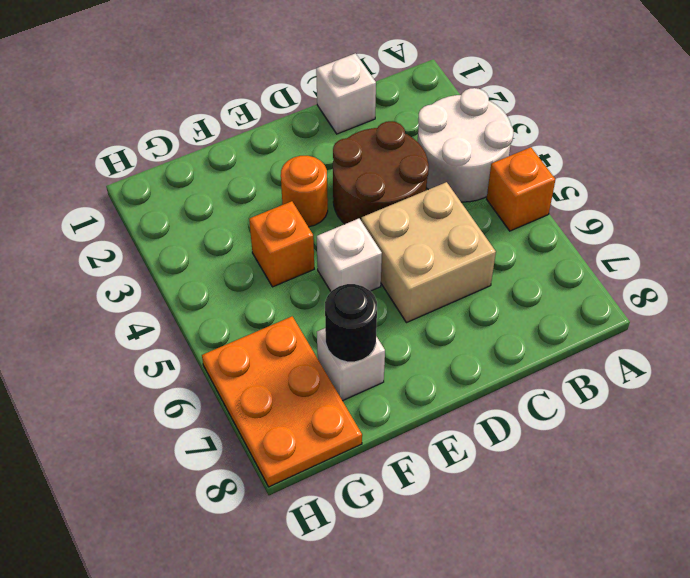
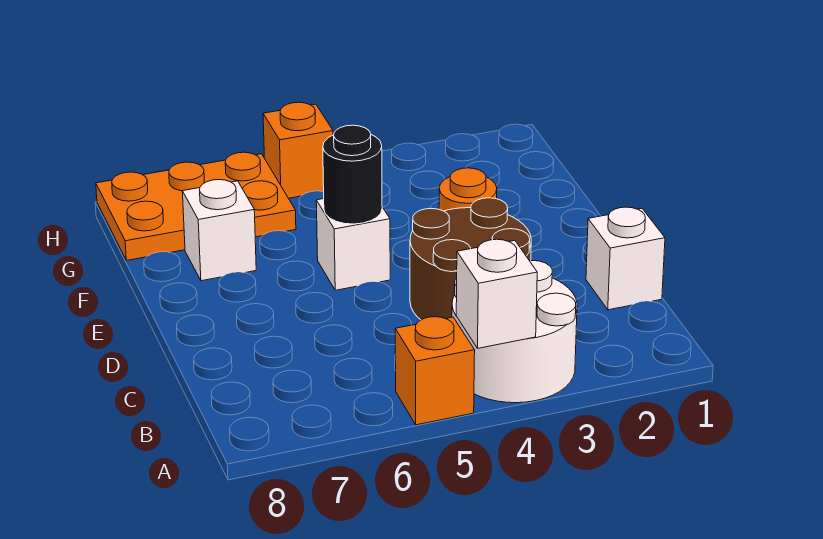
none -> white 1x1 brick [456,239,537,348]
tan 2x2 brick [361,182,496,323] -> none
orange 1x1 brick [249,201,314,287] -> orange 1x1 brick moved to [263,102,333,198]
black 1x1 round brick [325,284,377,362] -> black 1x1 round brick moved to [323,125,382,224]

